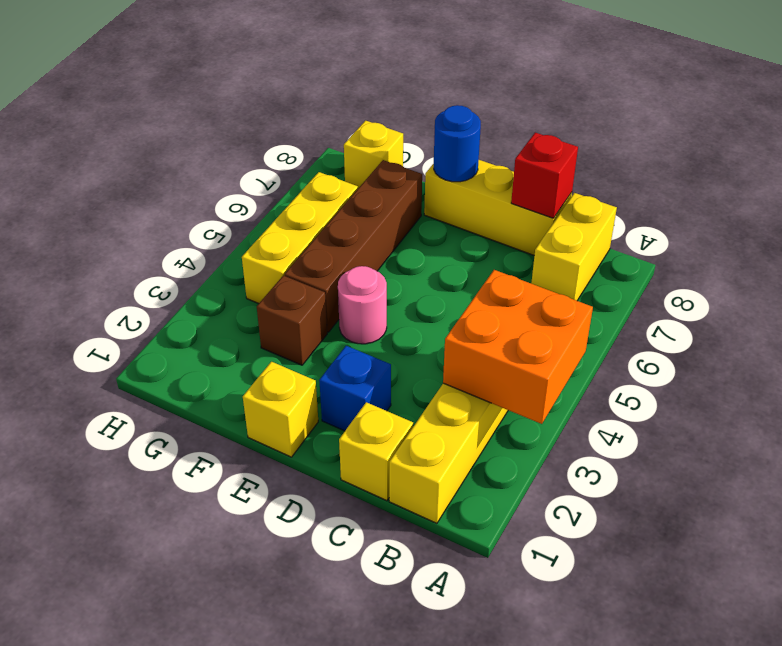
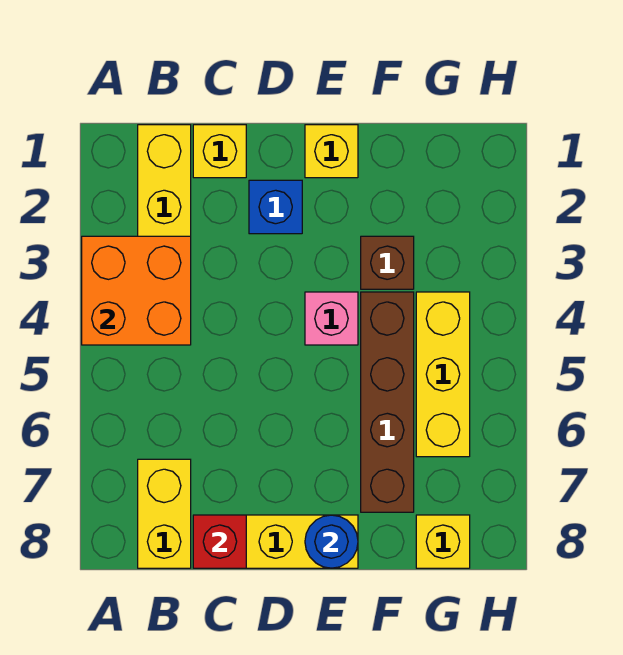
pink 1x1 round brick [338,266,387,344] -> pink 1x1 brick [305,292,358,345]

